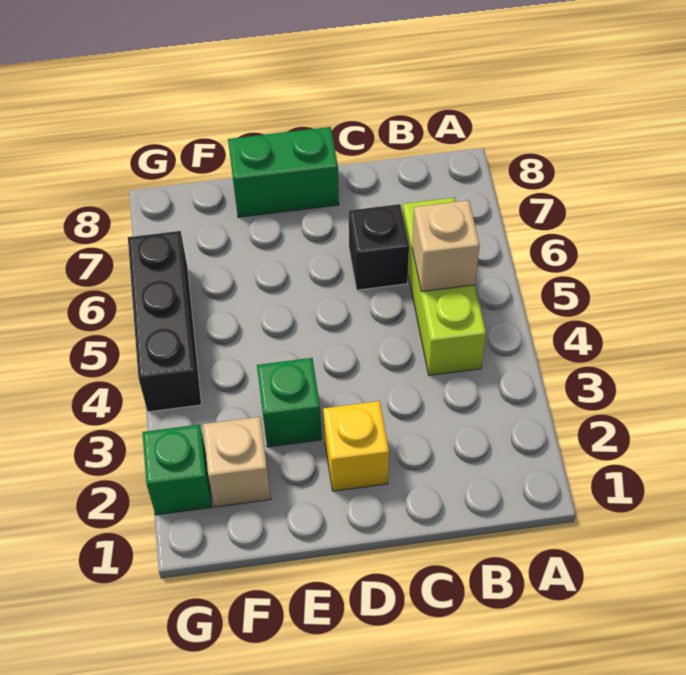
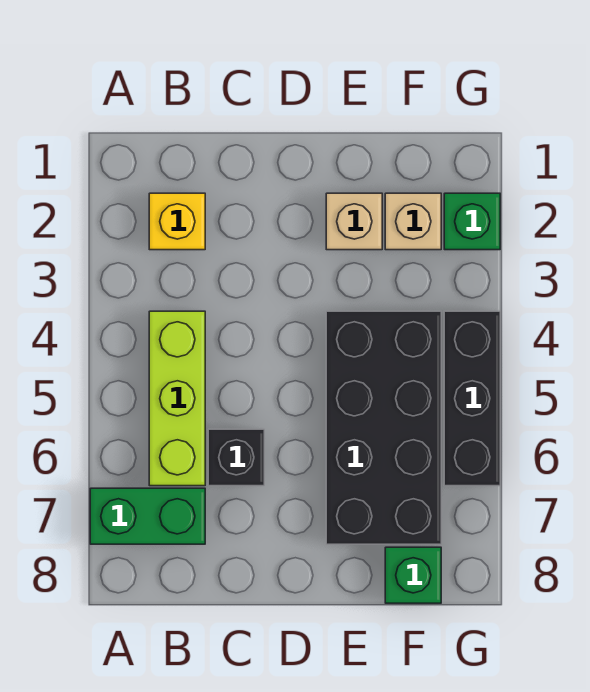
tan 1x1 brick [412,200,480,292] -> tan 1x1 brick moved to [326,193,382,250]
yellow 1x1 brick [323,401,389,491] -> yellow 1x1 brick moved to [149,193,205,250]
green 1x2 brick [228,127,339,217] -> green 1x2 brick moved to [90,488,205,544]
green 1x1 brick [257,358,322,447] -> green 1x1 brick moved to [385,547,441,603]
none -> black 2x4 brick [326,311,441,544]

